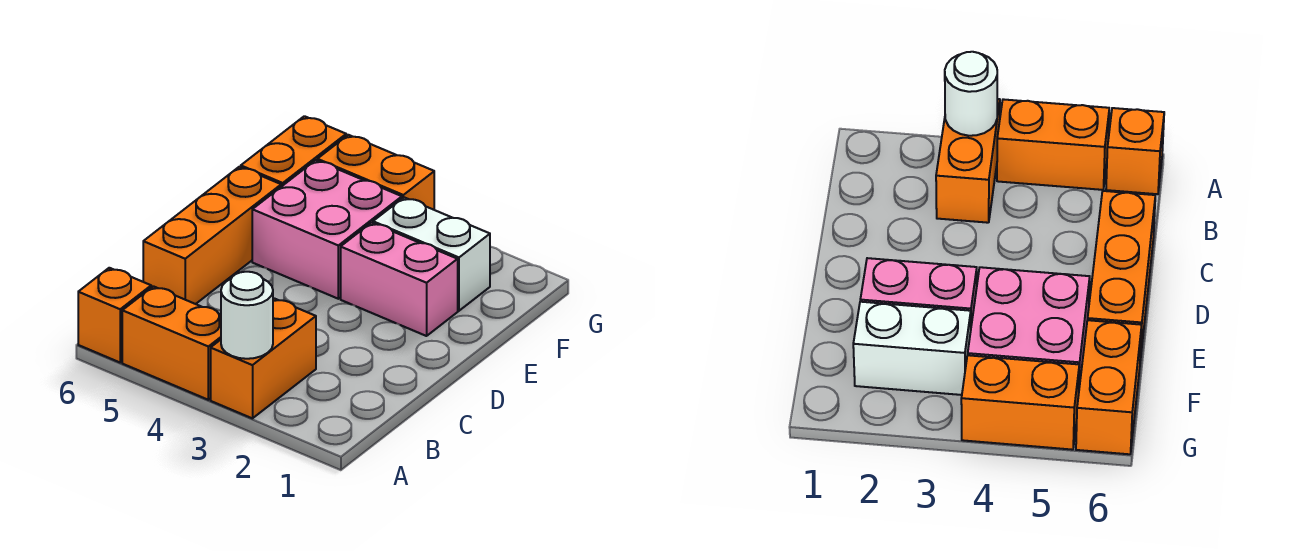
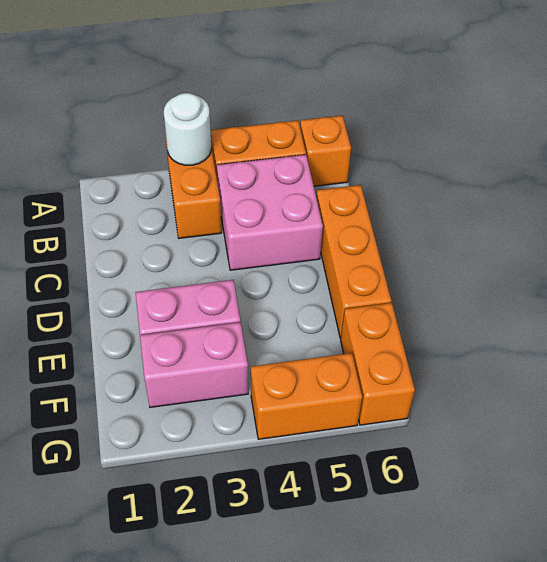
pink 2x2 brick [252,160,402,299] -> pink 2x2 brick moved to [217,155,323,270]
white 1x2 brick [373,197,490,311] -> pink 1x2 brick [140,322,248,407]

